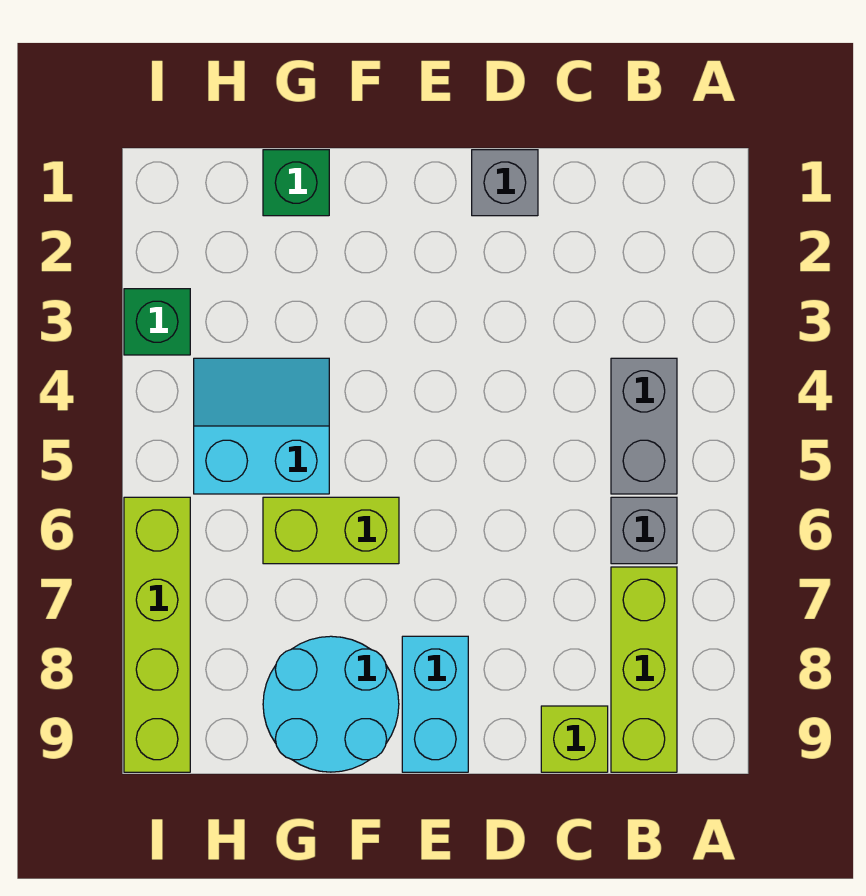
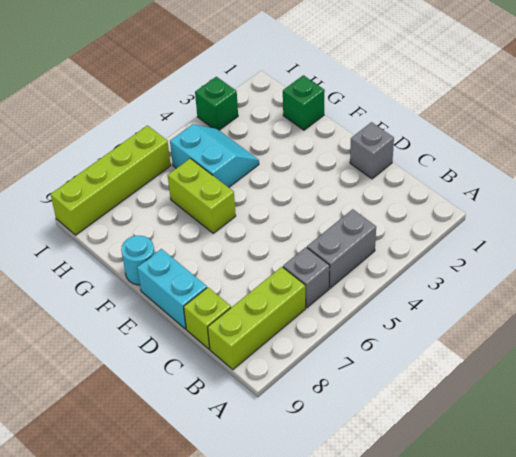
cyan 1x2 brick [402,636,468,772] -> cyan 1x2 brick turned to [137,249,207,329]
cyan 2x2 round brick [263,636,399,772] -> cyan 1x1 round brick [121,236,155,285]

